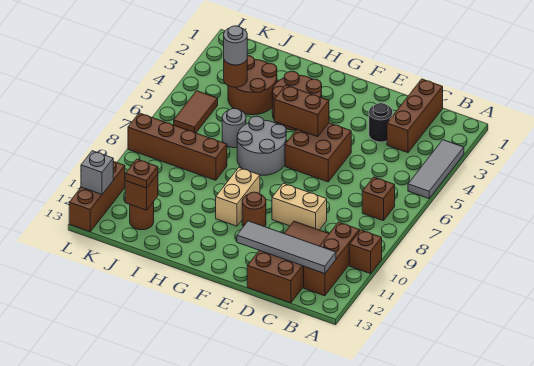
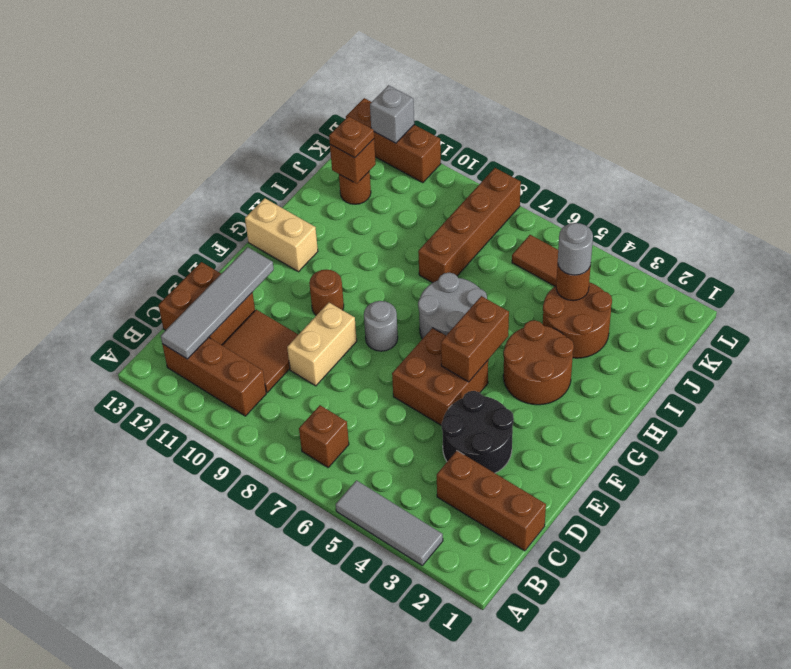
brown 1x1 brick [349,230,382,274] -> none
black 1x1 round brick [369,103,393,142] -> black 2x2 round brick [442,391,514,473]
tan 1x2 brick [216,168,260,226] -> tan 1x2 brick moved to [245,198,318,272]
grey 1x1 round brick [222,109,246,148] -> grey 1x1 round brick moved to [364,301,398,351]

